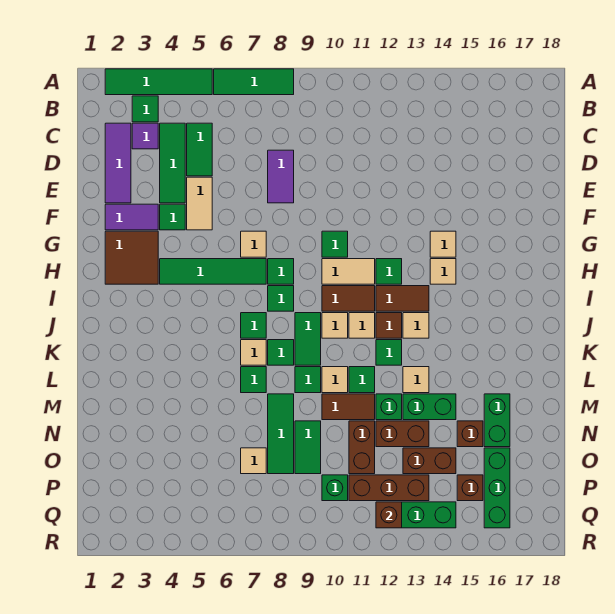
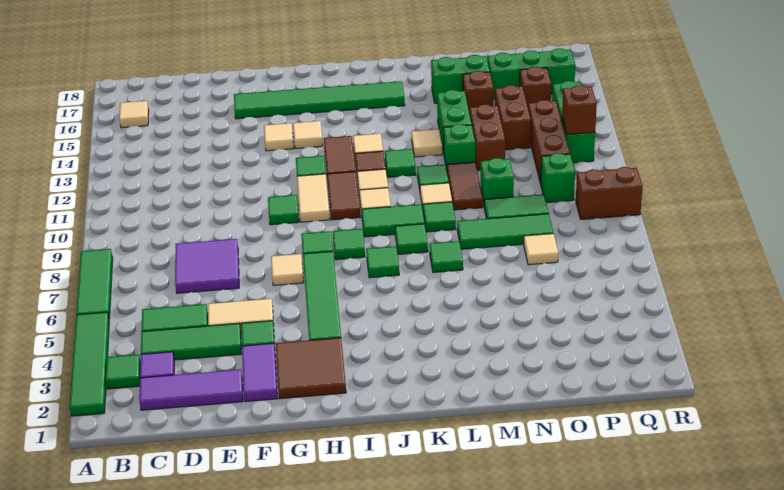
purple 1x2 tile [268,150,294,203] -> purple 2x2 tile [175,239,239,293]
none -> green 1x6 tile [234,81,405,119]
tan 1x1 tile [241,340,266,365] -> tan 1x1 tile moved to [119,101,149,128]
none -> green 1x1 brick [481,158,514,204]
brown 1x2 brick [349,421,375,474] -> brown 1x2 brick moved to [576,167,642,219]

